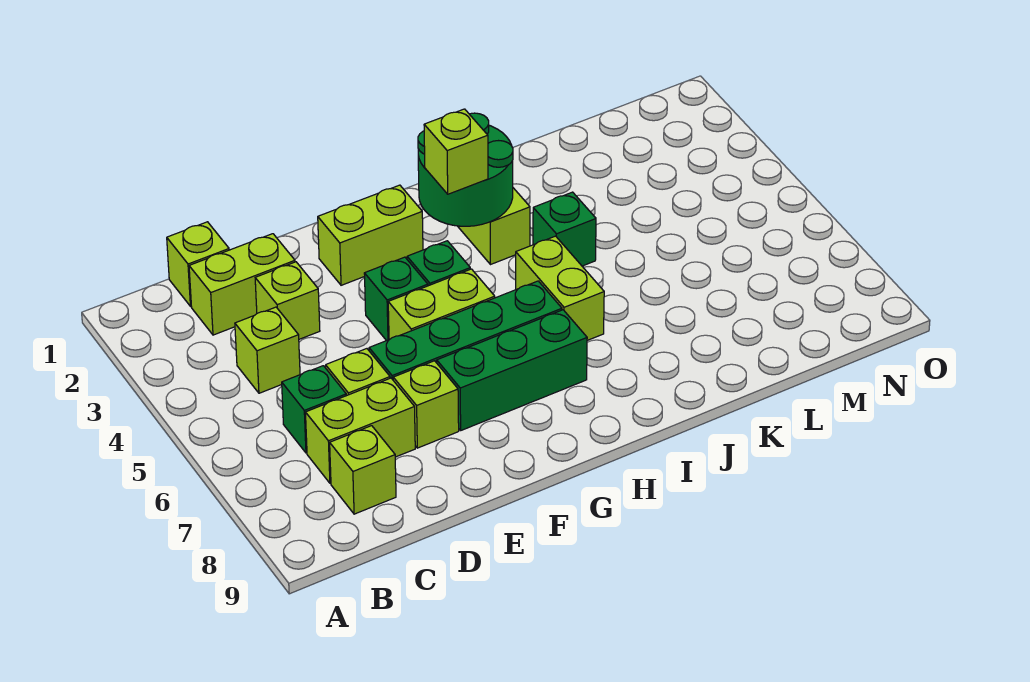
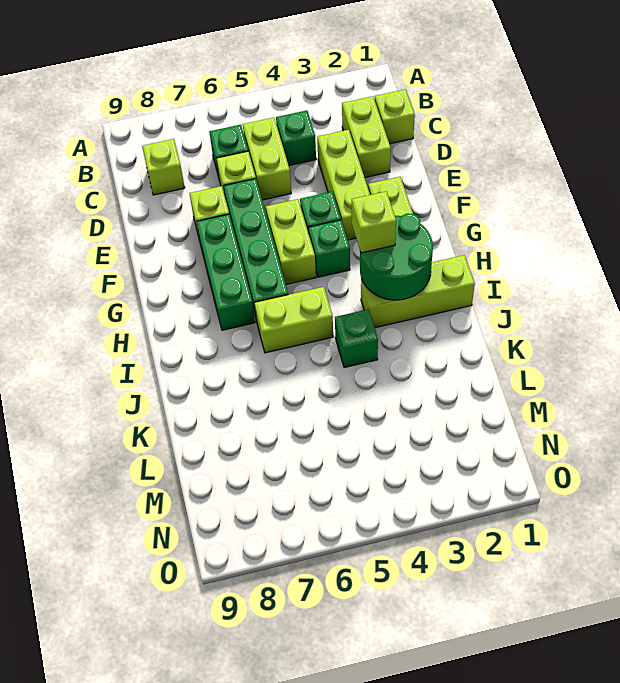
lime 1x1 brick [235,307,300,393] -> green 1x1 brick [276,110,316,166]
lime 1x2 brick [306,378,415,483] -> lime 1x2 brick moved to [243,118,291,200]
lime 1x1 brick [255,262,320,339] -> lime 1x3 brick [317,130,370,240]

